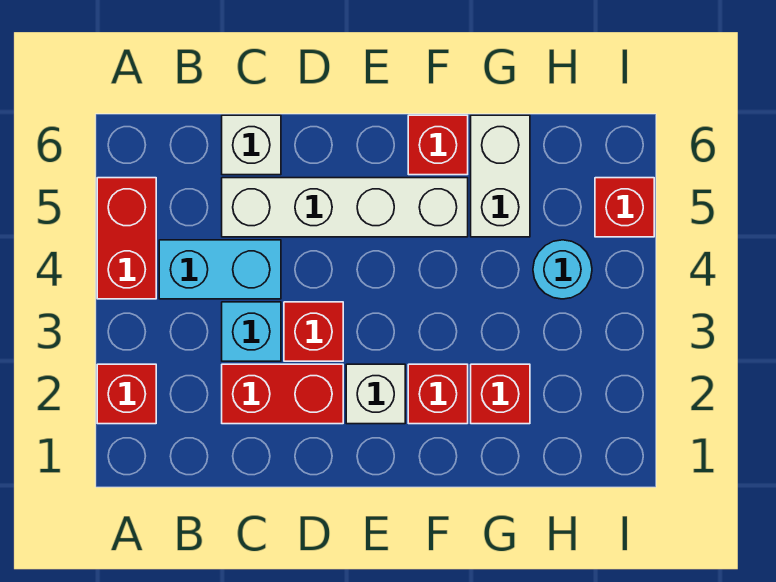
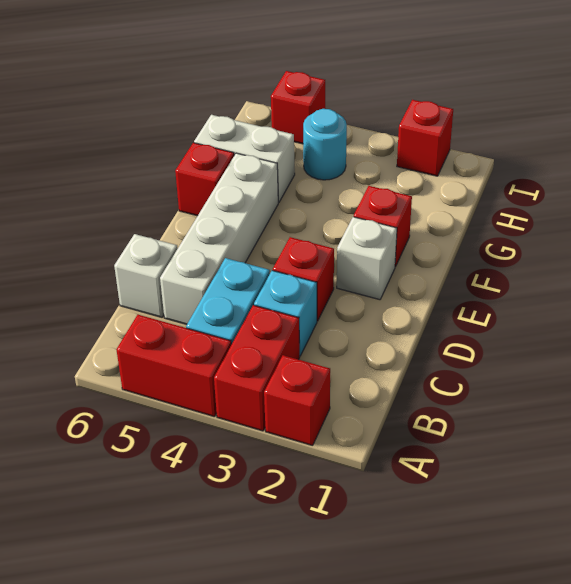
red 1x2 brick [222,364,343,424] -> red 1x2 brick moved to [214,305,300,431]
red 1x1 brick [471,364,530,424] -> red 1x1 brick moved to [397,100,453,176]

